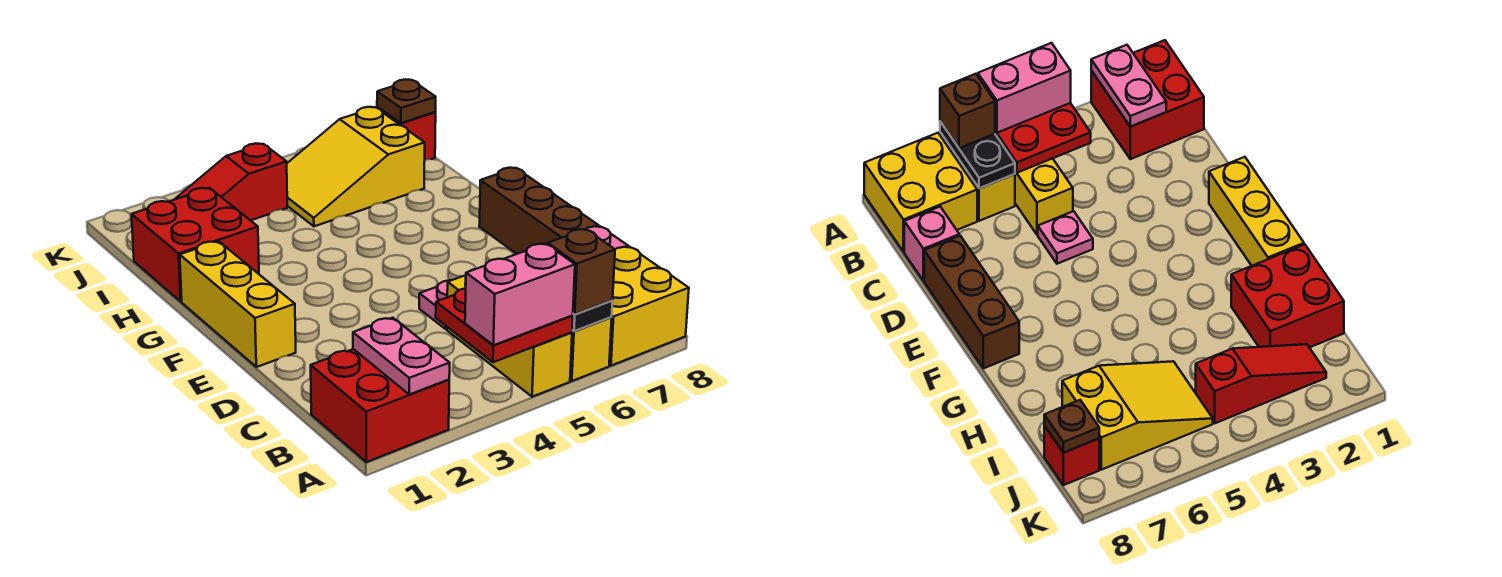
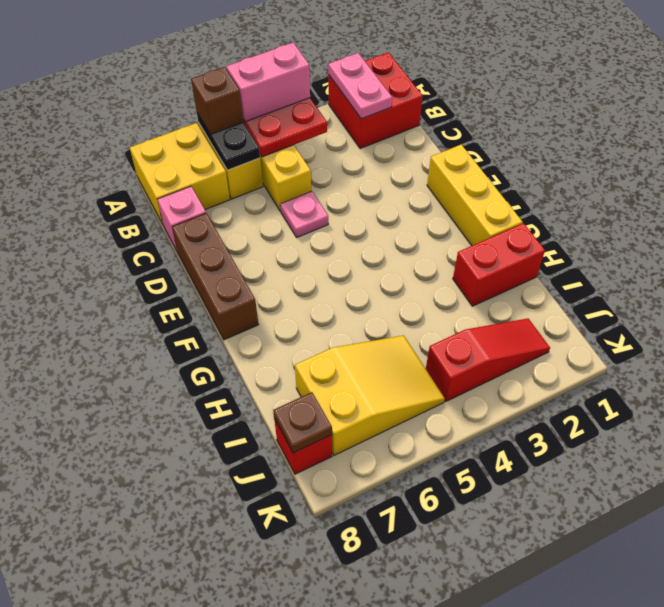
red 2x2 brick [132,188,259,301] -> red 1x2 brick [453,223,545,306]

